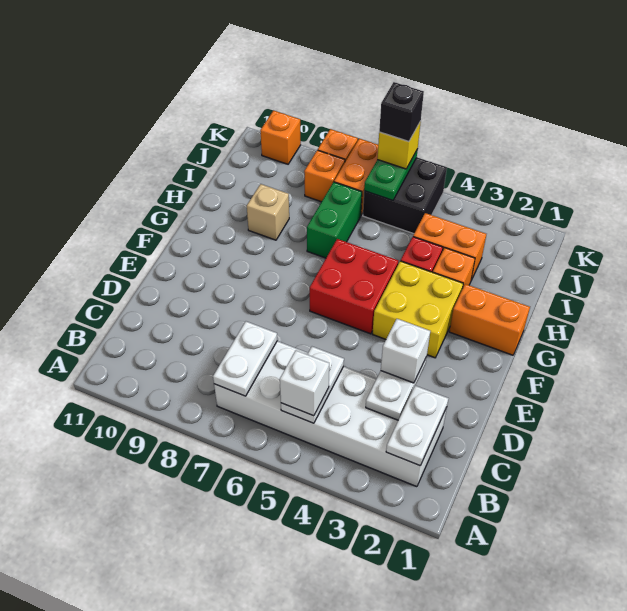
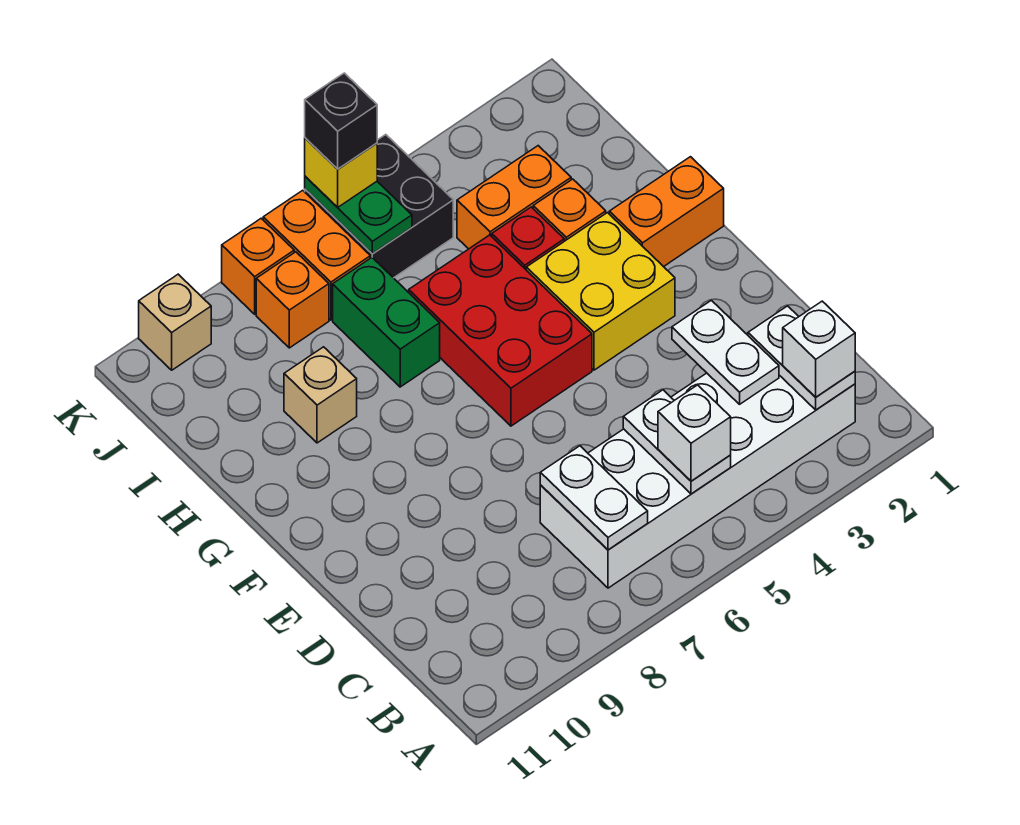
white 1x1 brick [381,319,430,383] -> white 1x1 brick moved to [783,301,855,397]
red 2x2 brick [310,239,398,334] -> red 2x3 brick [409,235,592,426]
orange 1x1 brick [260,111,301,164] -> tan 1x1 brick [139,274,211,370]

